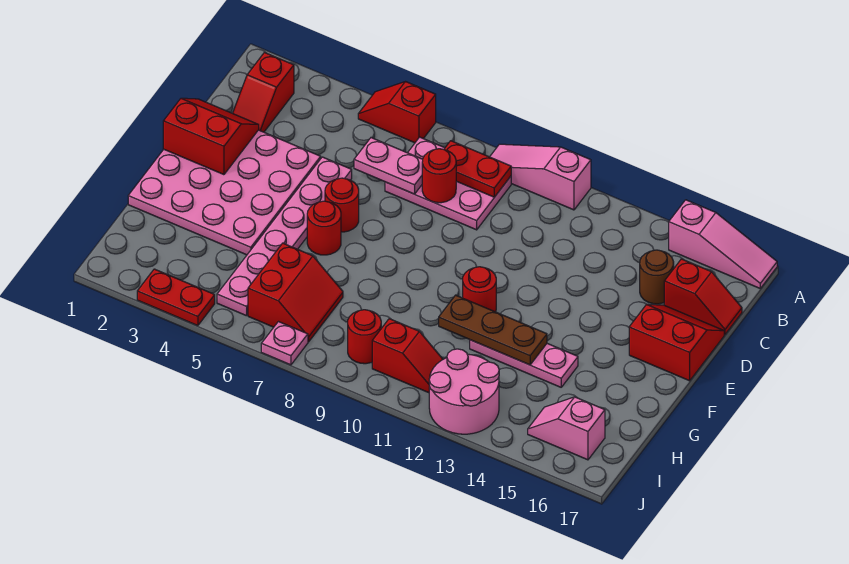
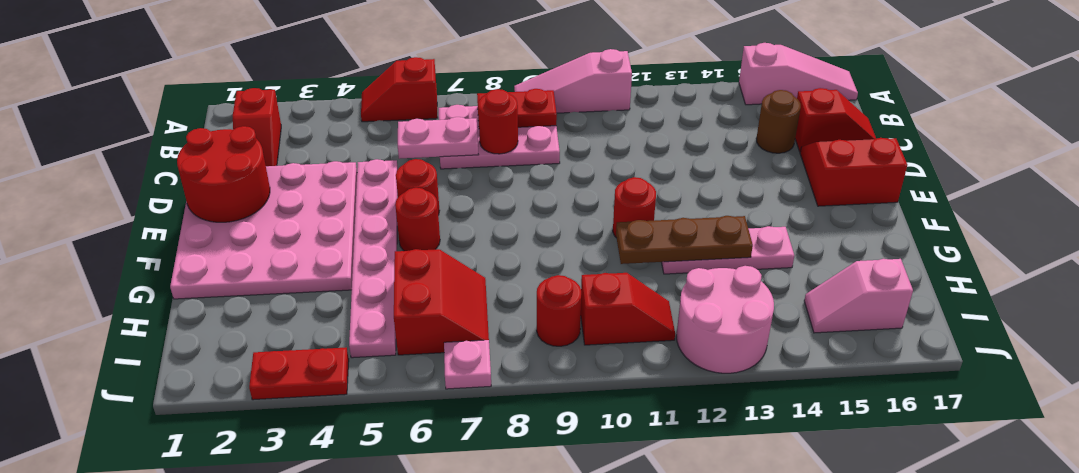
red 2x2 slope [163,98,259,175] -> red 2x2 round brick [177,126,270,222]

